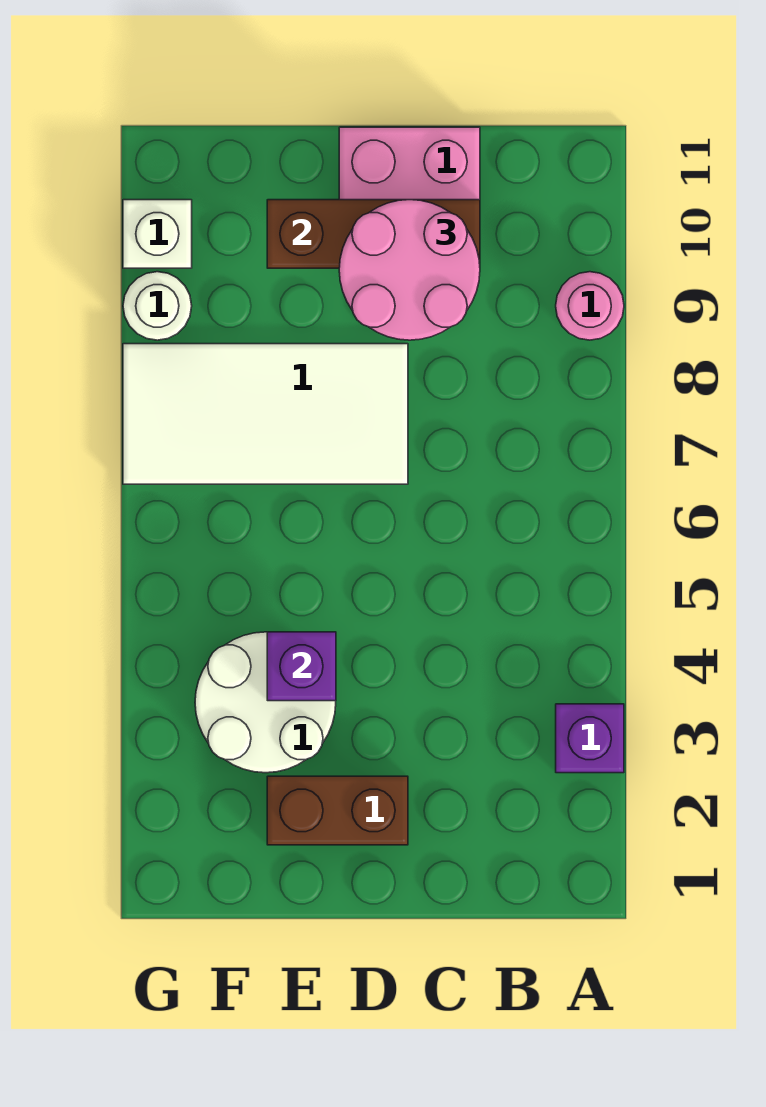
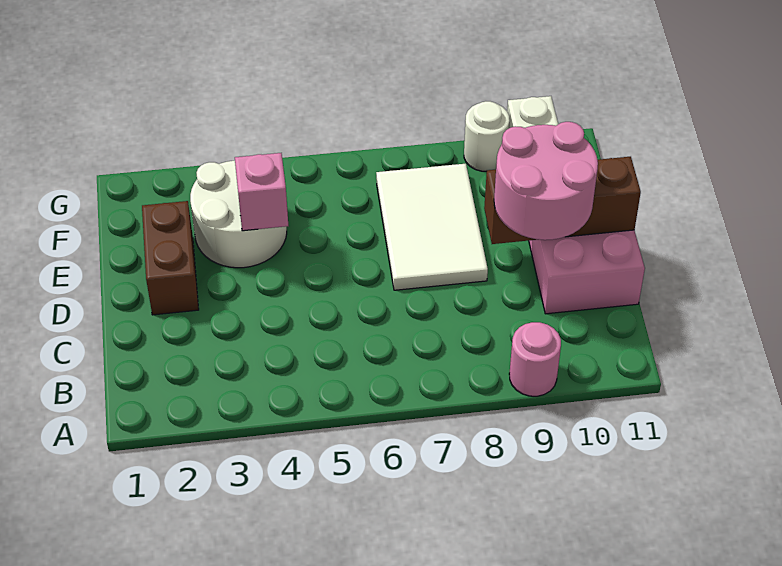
purple 1x1 brick [556,704,624,773] -> none
brown 1x3 brick [267,200,480,268] -> brown 1x3 brick turned to [484,157,641,244]
white 2x4 tile [123,344,408,484] -> white 2x3 tile [376,164,488,290]
purple 1x1 brick [267,632,336,701] -> pink 1x1 brick [235,153,288,231]

